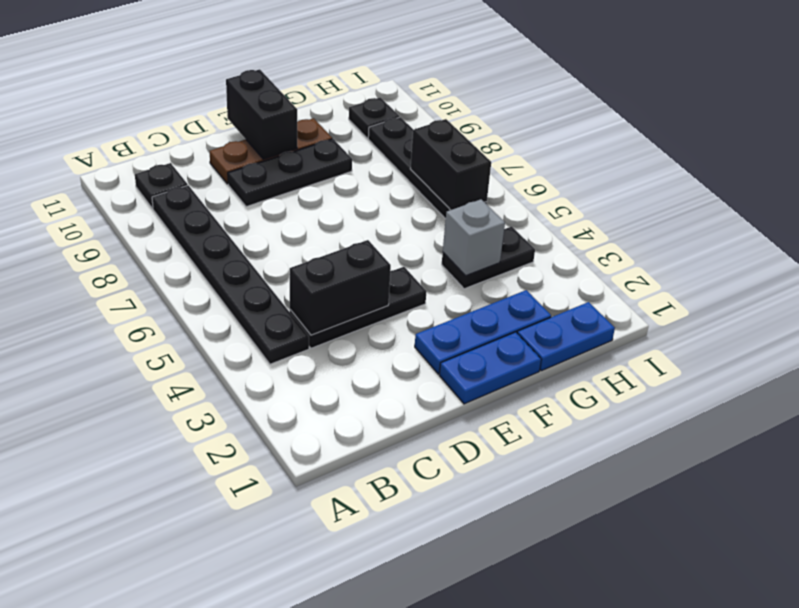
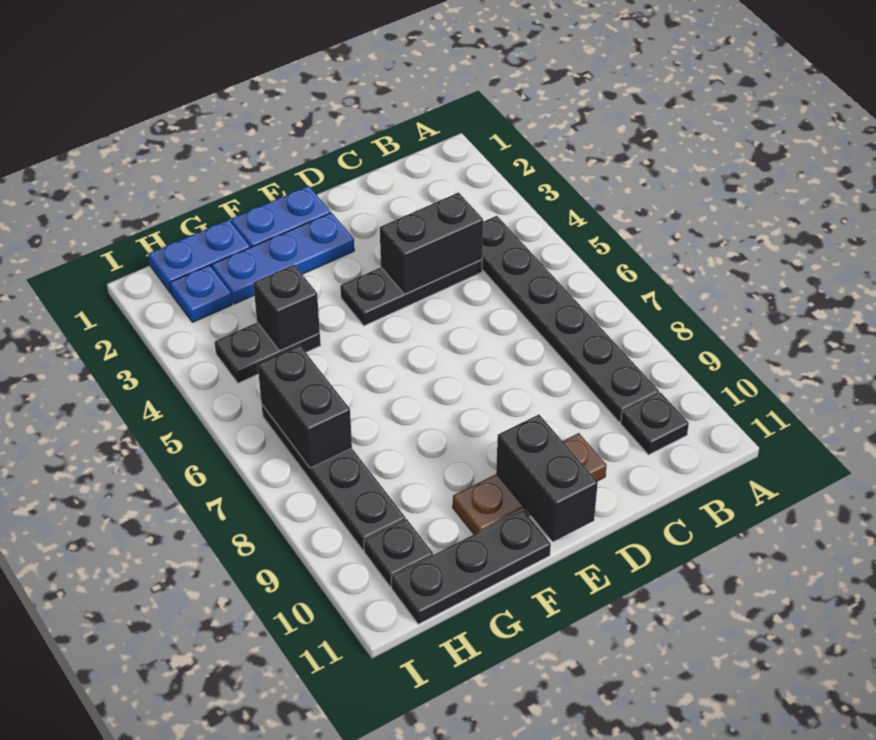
black 1x3 plate [228,139,352,207] -> black 1x3 plate moved to [391,510,551,624]
grey 1x1 brick [443,199,505,275] -> black 1x1 brick [253,265,320,351]
none -> blue 1x1 plate [170,265,232,322]

